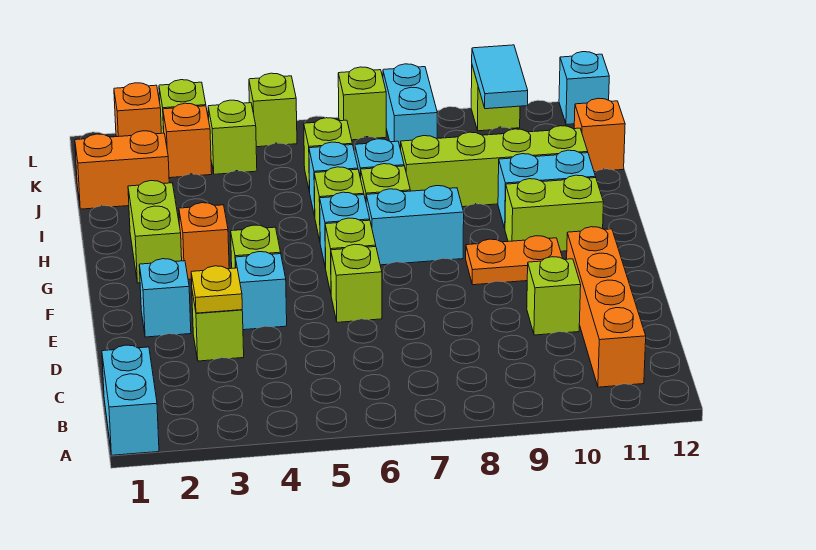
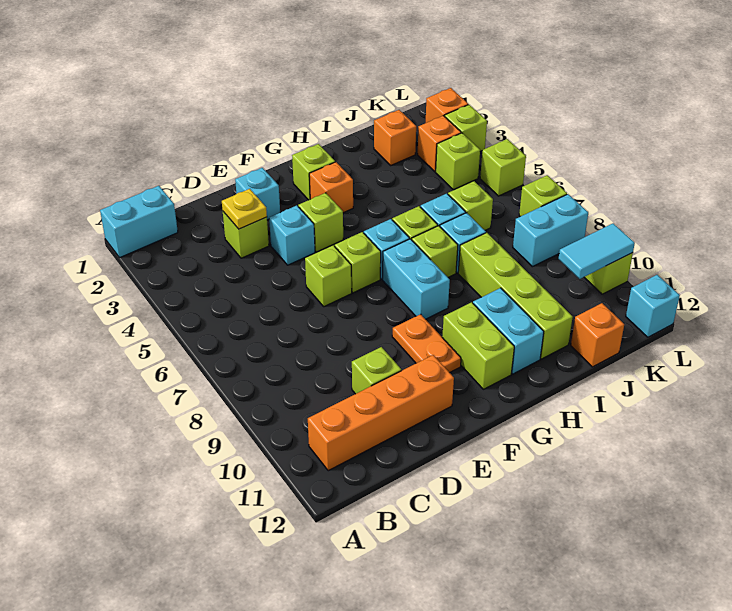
lime 1x2 brick [128,181,182,283] -> lime 1x1 brick [292,144,335,200]
orange 1x2 brick [75,131,169,209] -> orange 1x1 brick [374,110,416,165]

